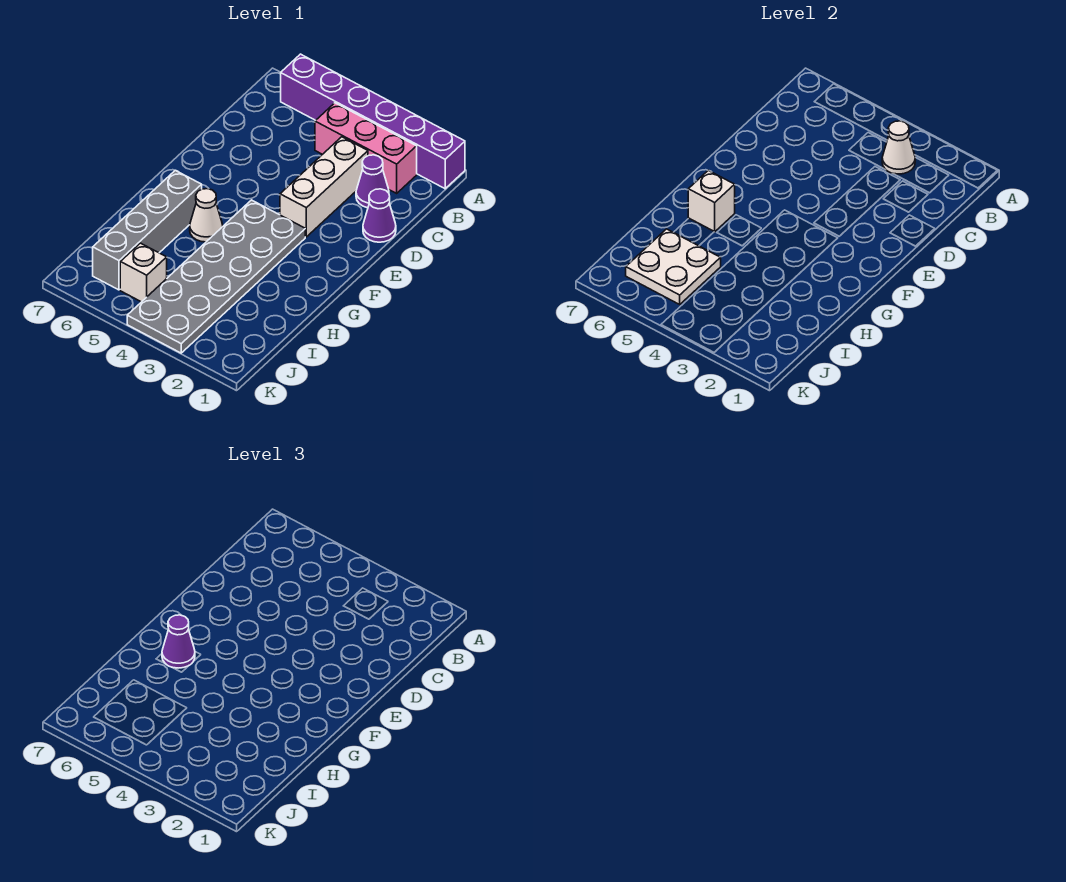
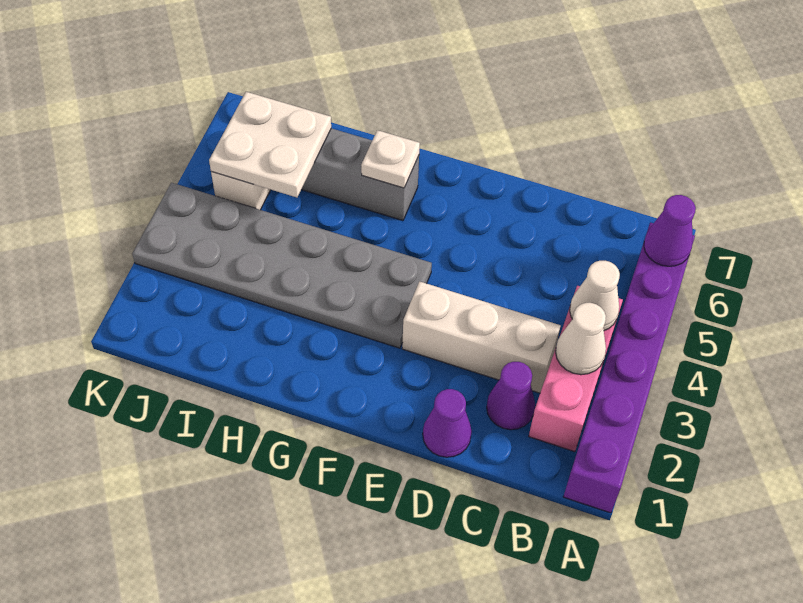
white 1x1 cone [190,189,223,242] -> white 1x1 cone moved to [570,261,620,331]
white 1x1 brick [688,170,735,232] -> white 1x1 plate [361,130,420,188]
purple 1x1 cone [162,615,195,668] -> purple 1x1 cone moved to [644,195,696,266]

